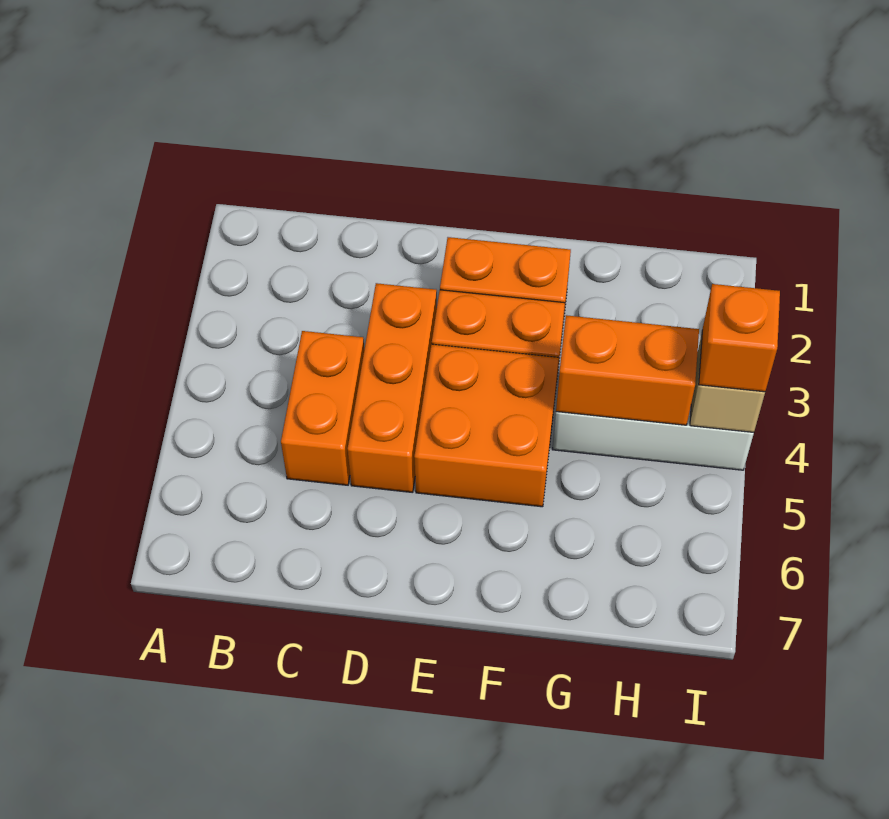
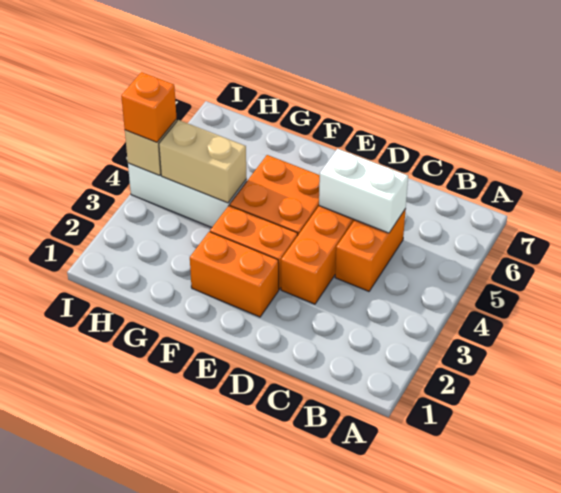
none -> white 1x2 brick [319,149,408,233]
orange 1x2 brick [556,315,699,425] -> tan 1x2 brick [159,120,247,203]

